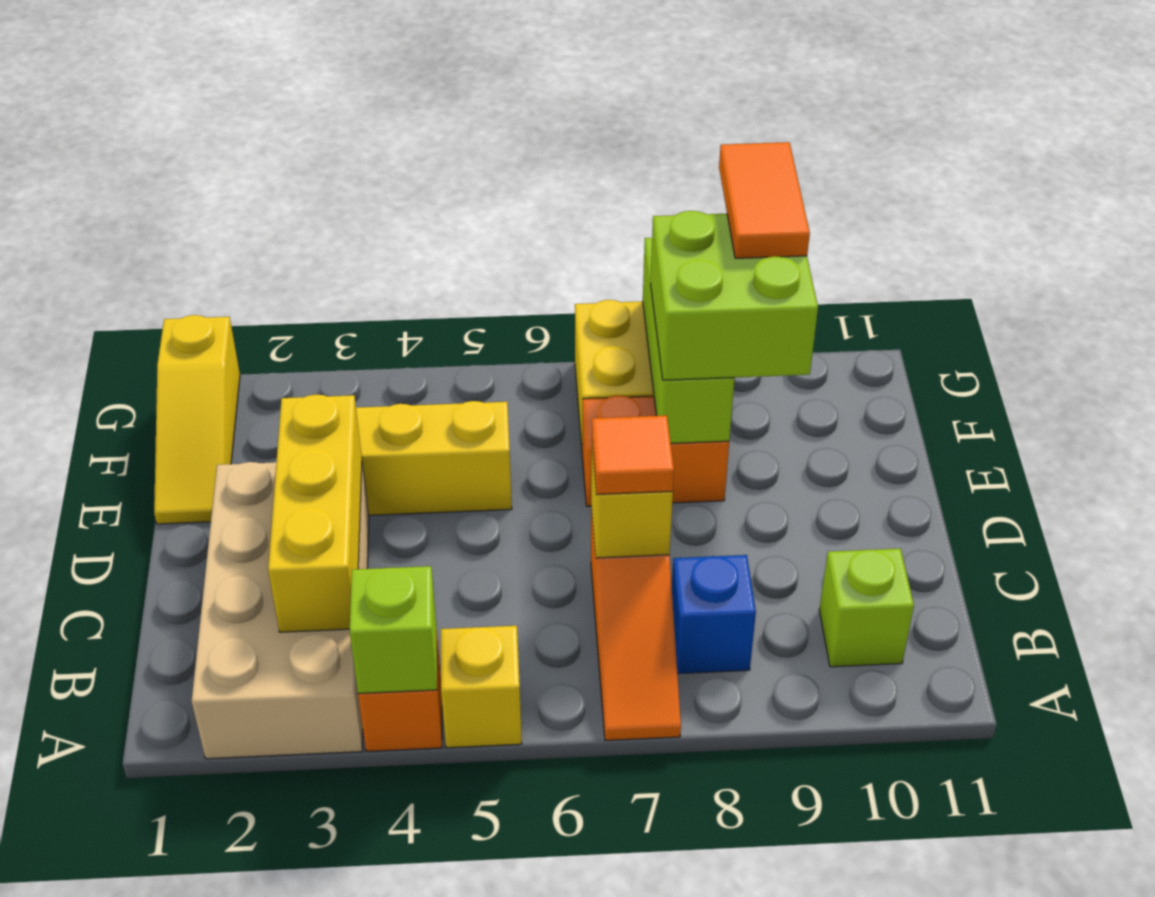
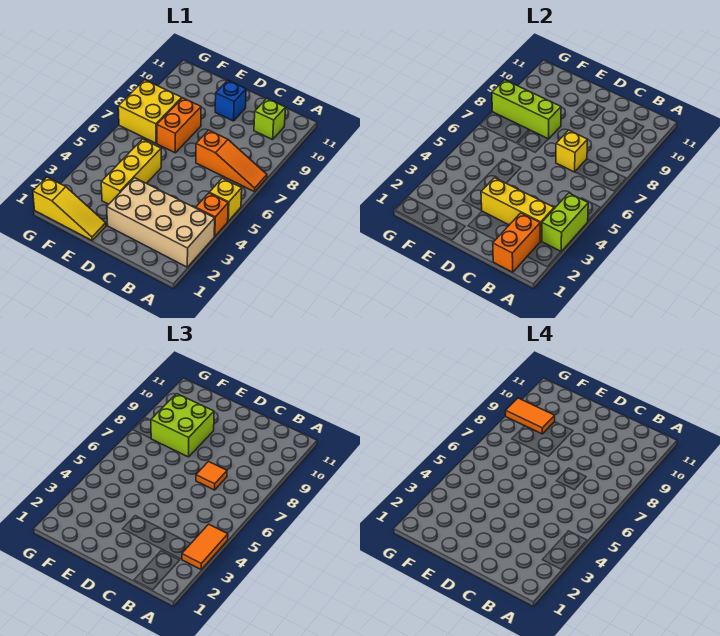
none -> orange 1x2 tile [182,524,228,569]
lime 1x1 brick [350,566,437,694] -> lime 1x2 brick [542,193,588,251]
none -> orange 1x2 brick [493,213,540,272]
blue 1x1 brick [672,555,756,674] -> blue 1x1 brick moved to [215,80,246,121]

